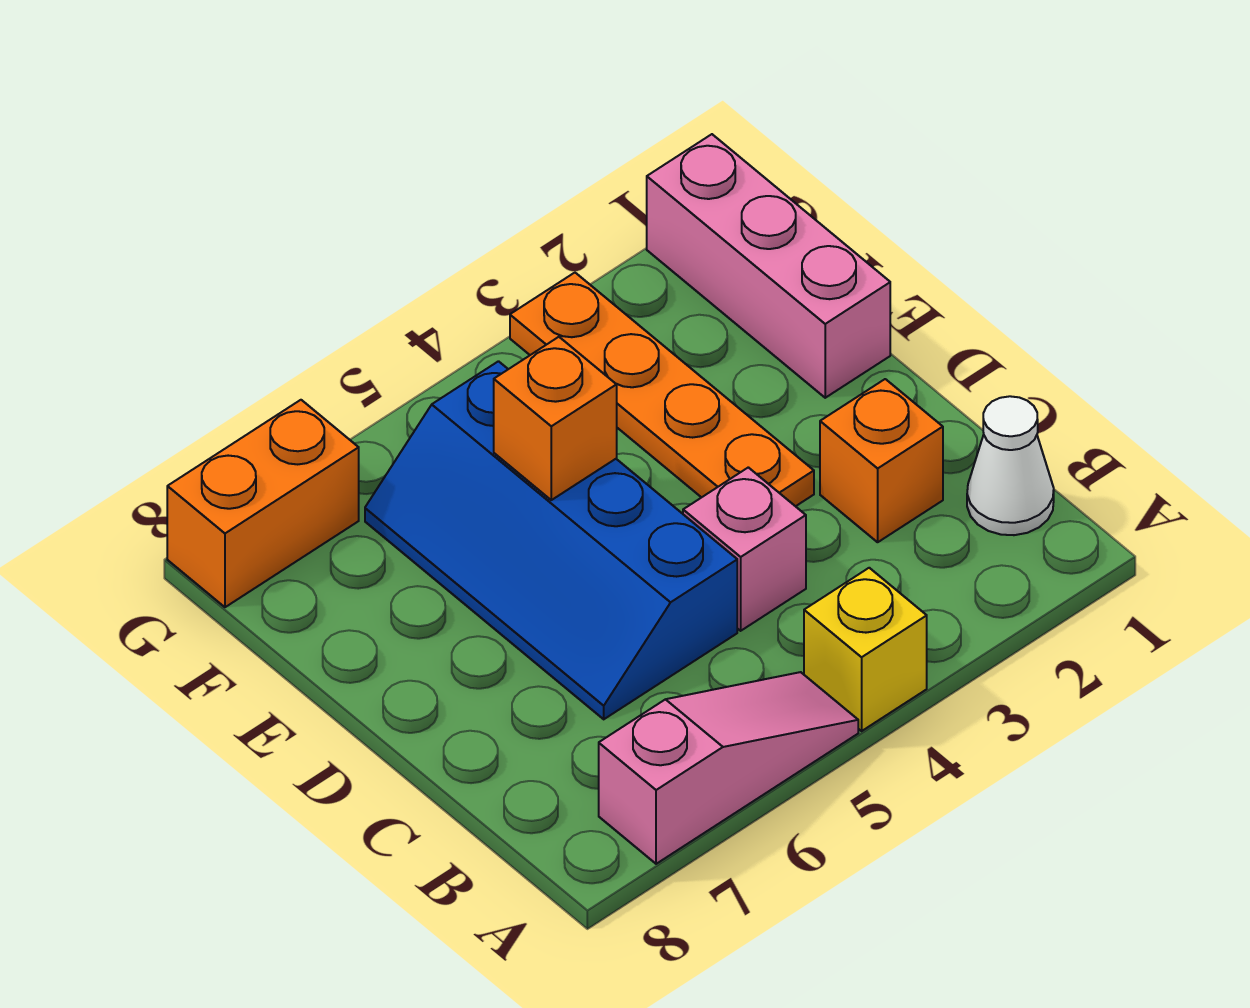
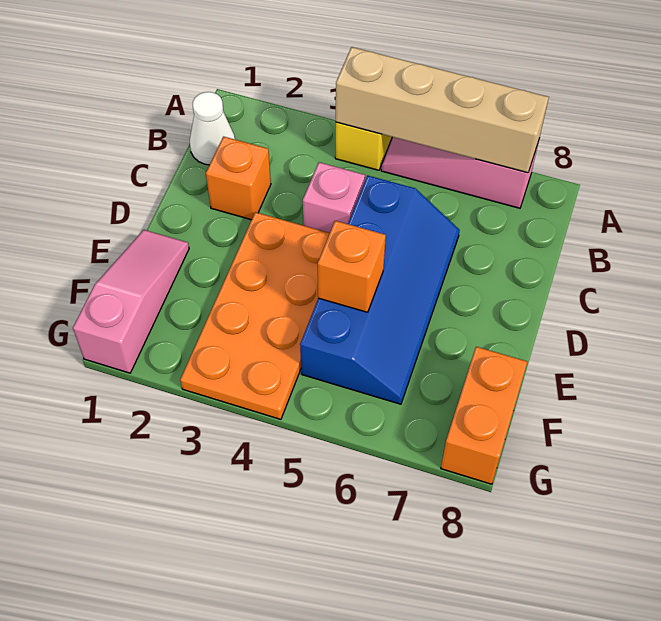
none -> tan 1x4 brick [336,47,549,173]
orange 1x4 plate [510,273,814,506] -> orange 2x4 plate [180,212,330,419]
pink 1x3 brick [647,134,890,398] -> pink 1x3 slope [73,230,189,373]
orange 1x2 brick [167,400,359,607] -> orange 1x2 brick turned to [441,347,527,484]

